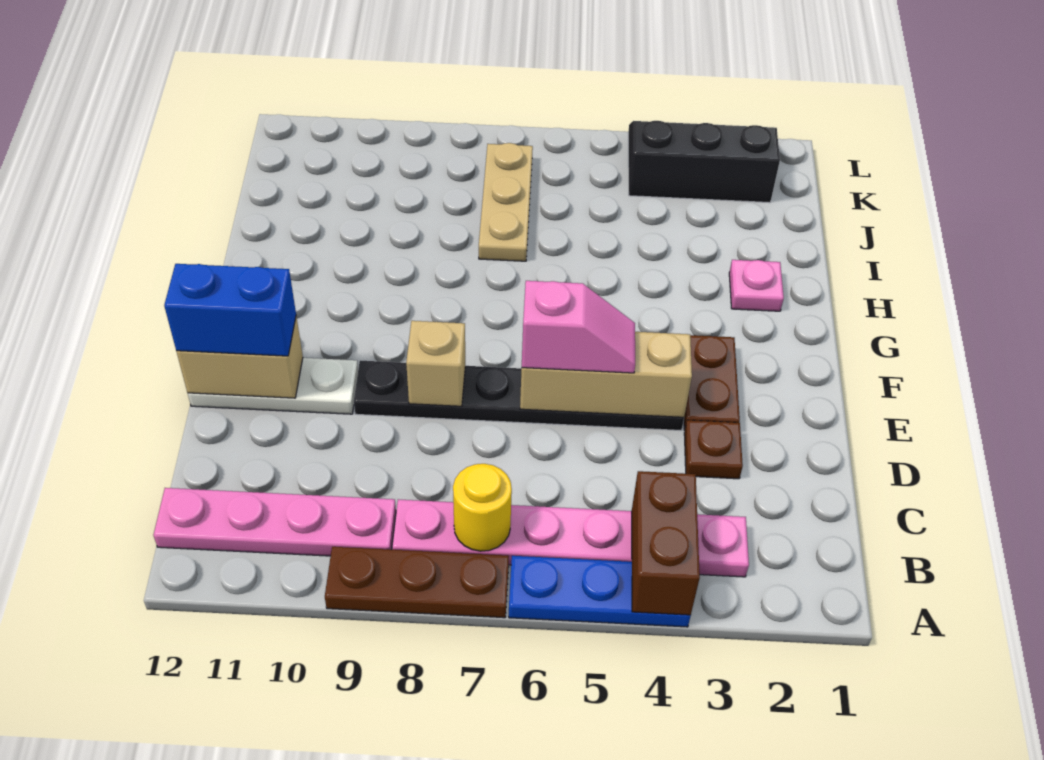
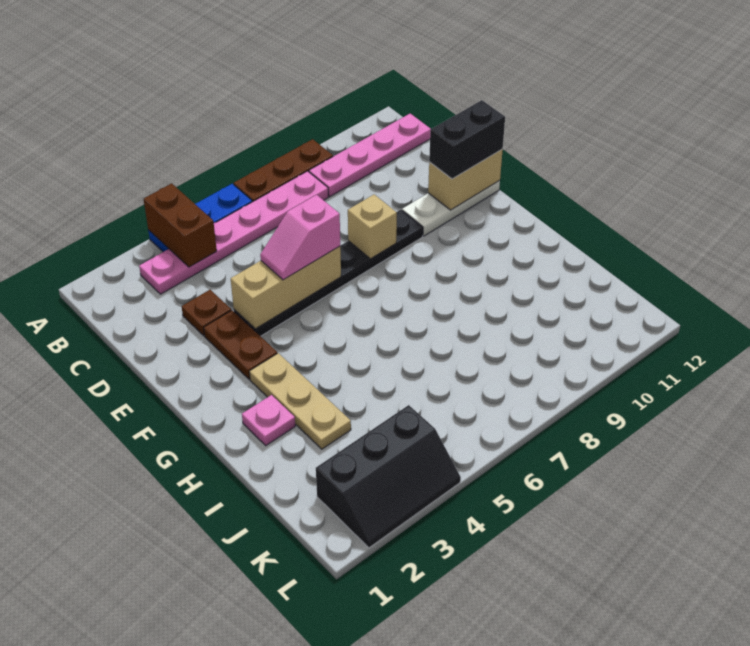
yellow 1x1 round brick [453,464,512,551] -> none
blue 1x2 brick [164,264,296,356] -> black 1x2 brick [429,100,505,179]
tan 1x3 plate [479,143,533,261] -> tan 1x3 plate moved to [249,353,351,449]

